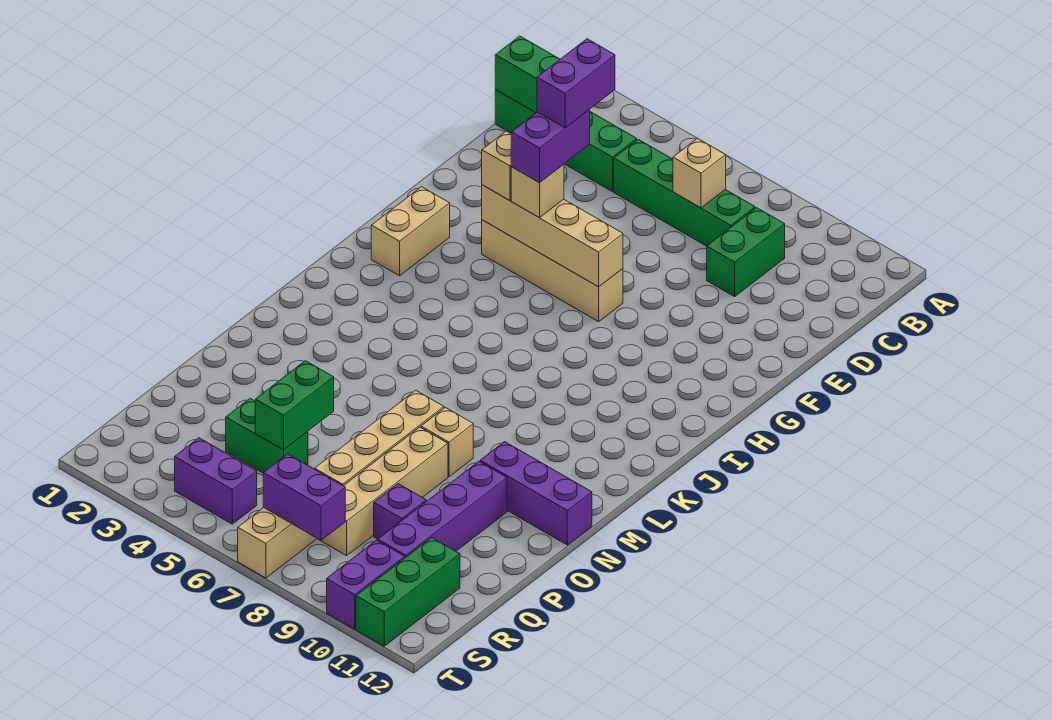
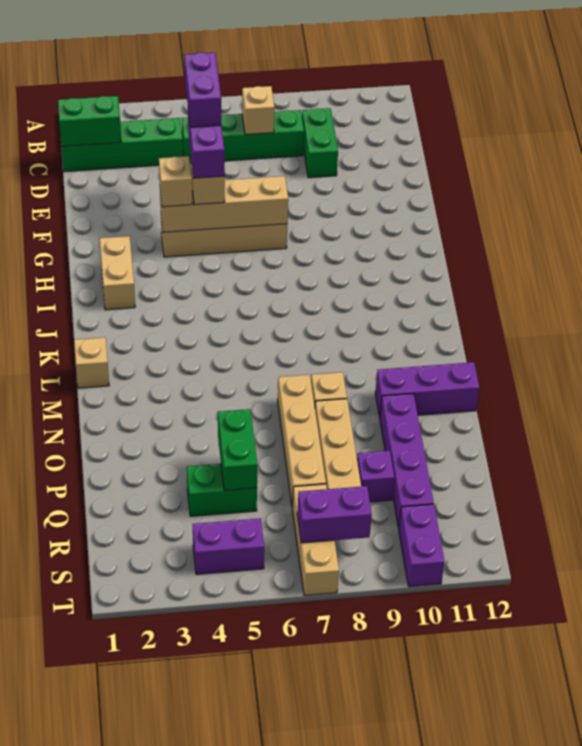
none -> tan 1x1 brick [74,337,109,388]
green 1x3 brick [356,538,460,646] -> none

